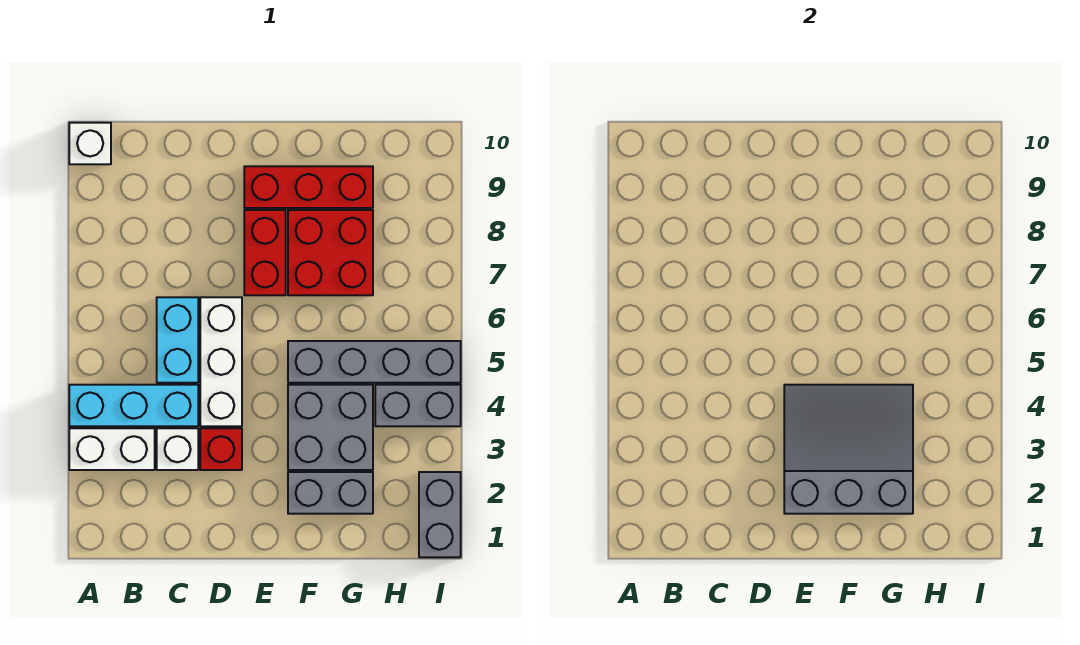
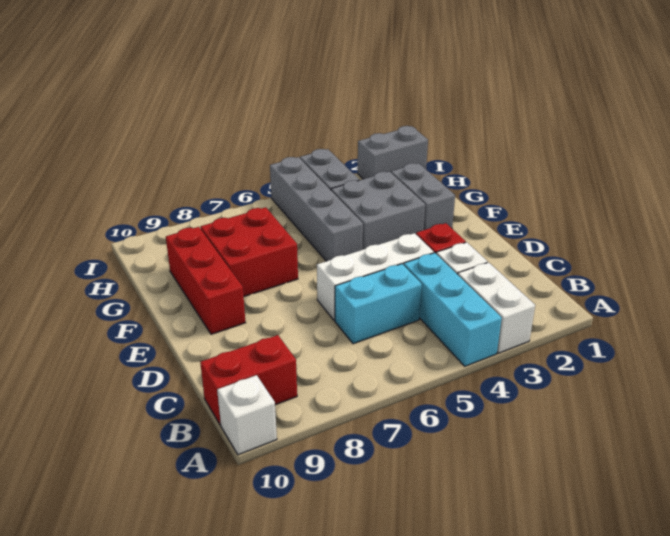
grey 3x3 slope [784,385,913,514] -> none
red 1x2 brick [244,210,286,295] -> red 1x2 brick moved to [200,335,297,425]

